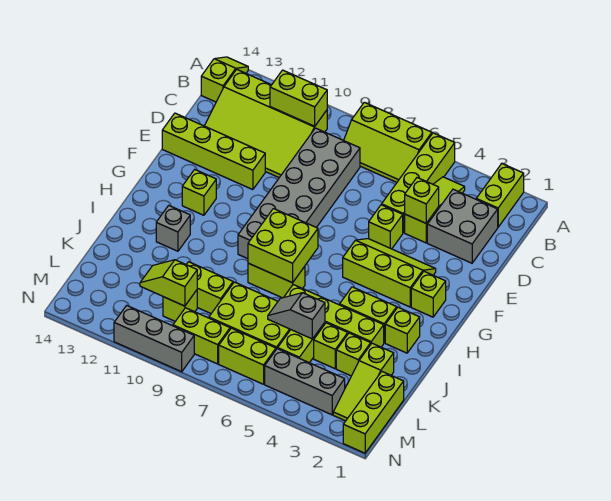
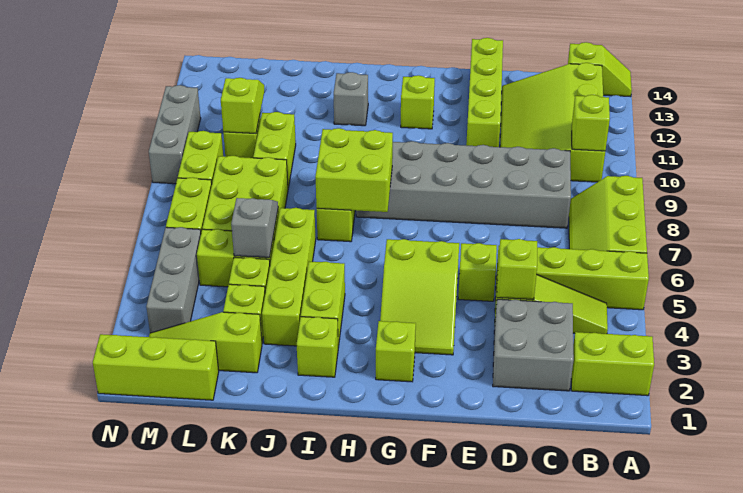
lime 1x2 brick [270,70,327,126] -> lime 1x1 brick [572,95,610,151]
lime 2x3 slope [343,239,436,307] -> lime 2x3 slope turned to [380,239,459,355]

